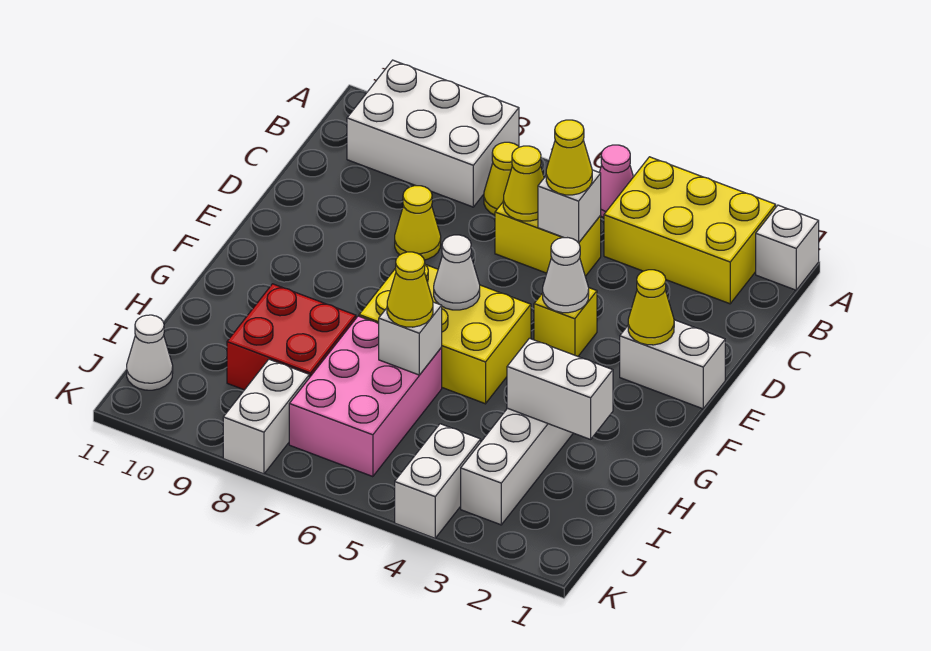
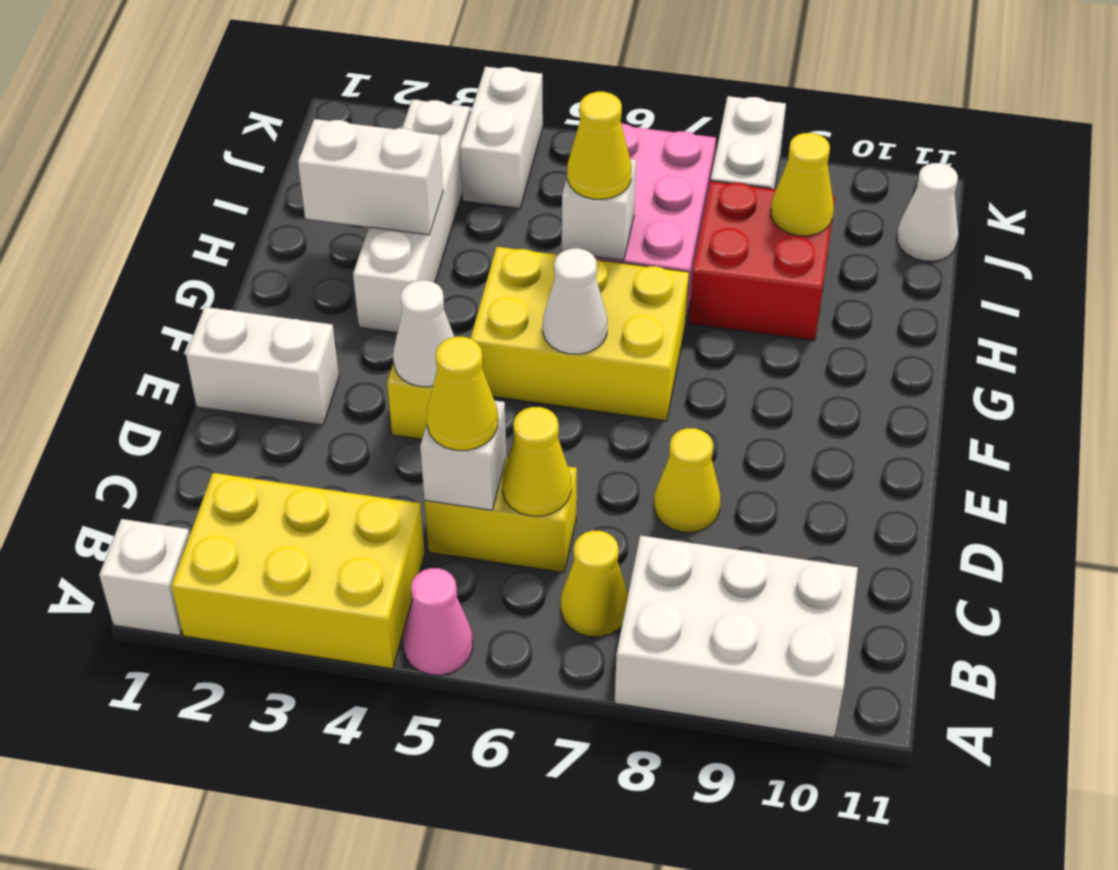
yellow 1x1 cone [628,270,674,345] -> yellow 1x1 cone moved to [771,133,834,236]

